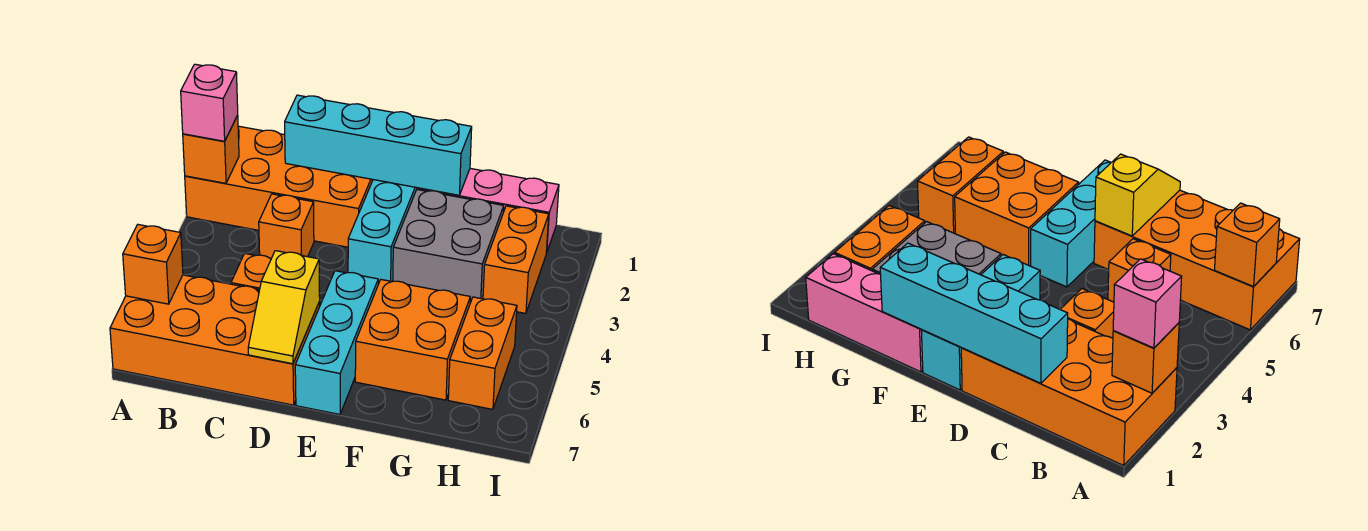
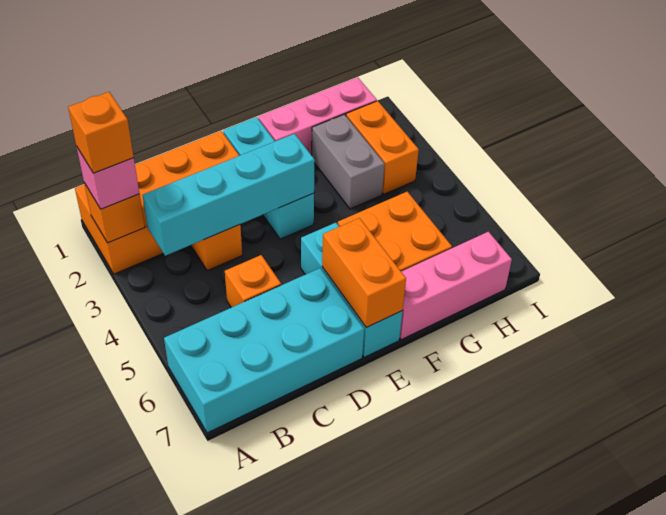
orange 2x4 brick [110,275,320,405] -> cyan 2x4 brick [164,268,364,433]
orange 1x1 brick [123,225,183,304] -> orange 1x1 brick moved to [68,92,134,173]
cyan 1x4 brick [285,95,472,195] -> cyan 1x4 brick moved to [143,134,315,256]
yellow 1x2 slope [248,251,320,364] -> none
grey 2x2 brick [393,190,504,303] -> grey 1x2 brick [312,114,385,209]
none -> pink 1x3 brick [400,232,512,340]
orange 1x2 brick [448,297,517,409] -> orange 1x2 brick moved to [322,218,406,327]

